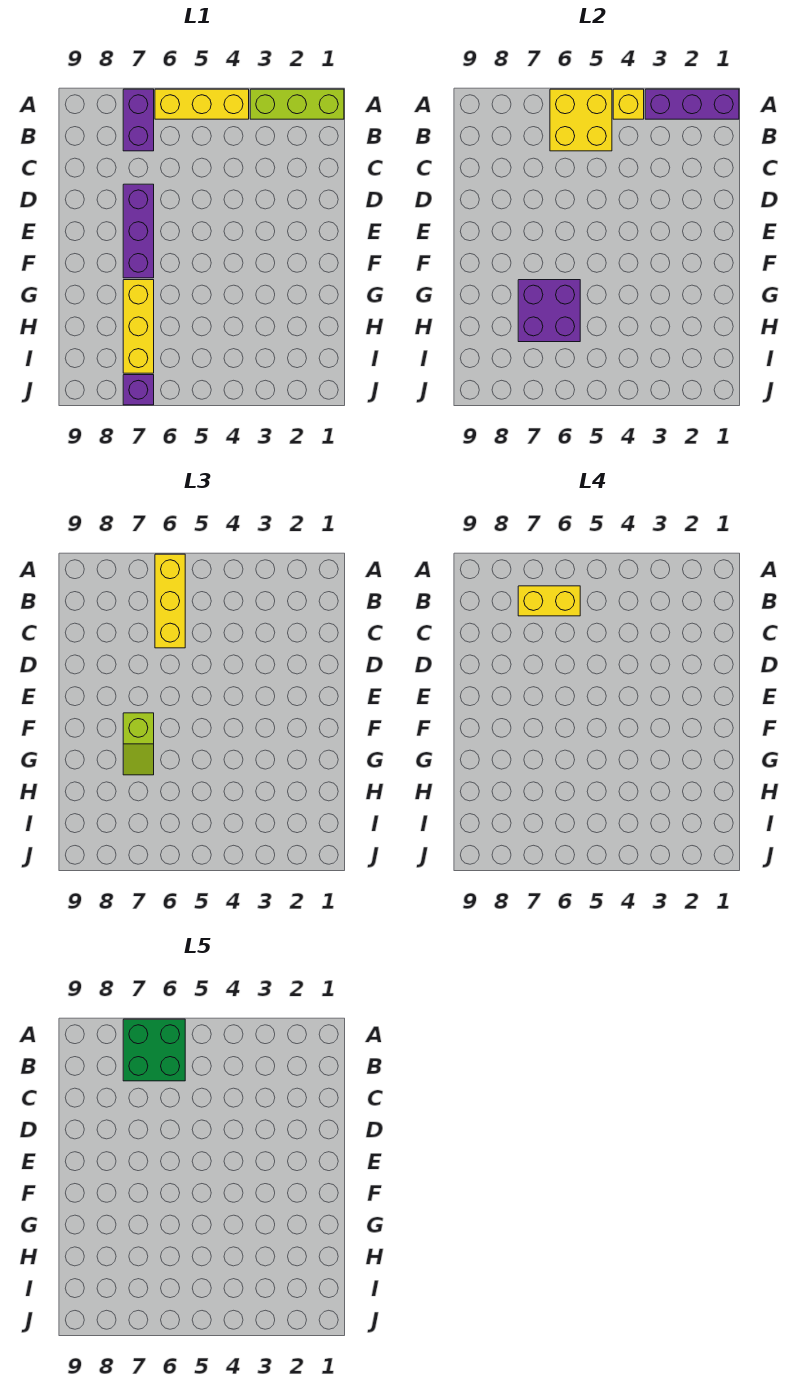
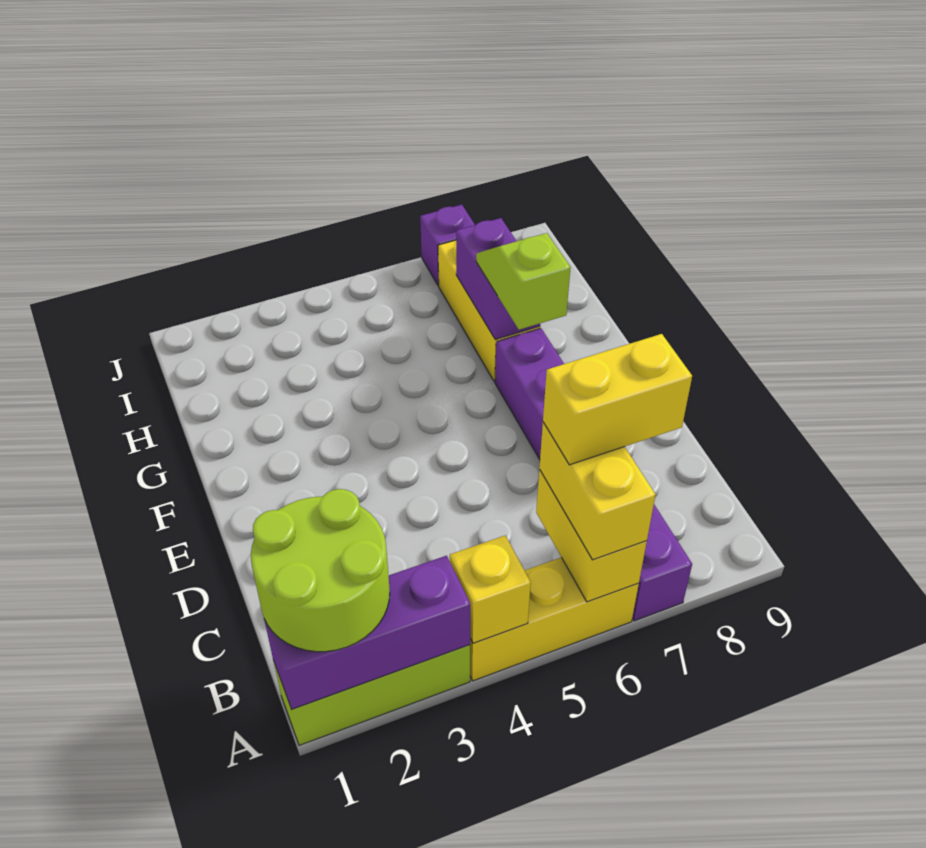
none -> lime 2x2 round brick [251,489,390,652]
yellow 2x2 brick [550,89,612,151] -> yellow 1x2 brick [536,470,647,602]
yellow 1x3 brick [155,554,185,648] -> yellow 1x2 brick [539,422,655,560]
green 2x2 brick [123,1019,185,1081] -> none
purple 2x2 brick [518,280,580,342] -> purple 1x2 brick [456,218,540,339]

